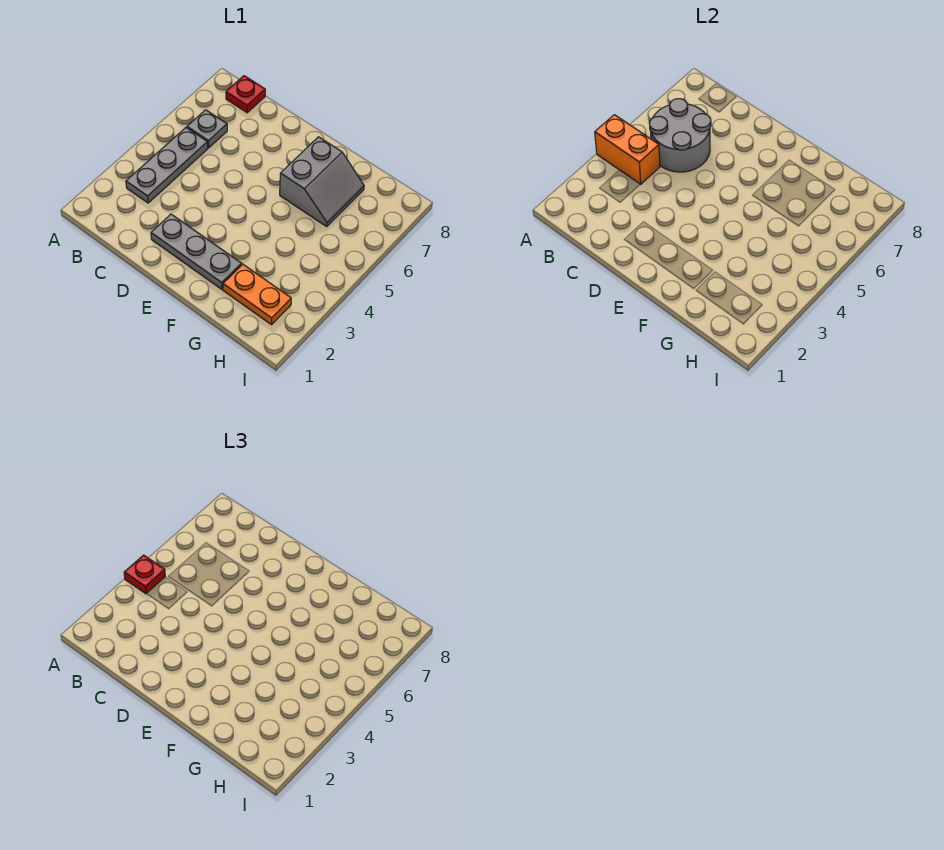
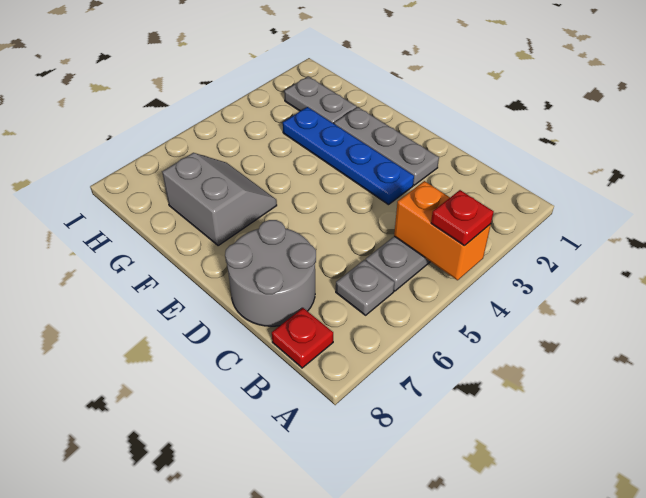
grey 2x2 round brick [649,99,711,172] -> grey 2x2 round brick moved to [225,220,316,326]
none -> blue 1x4 plate [283,107,414,205]
grey 2x2 slope [280,137,364,226] -> grey 2x2 slope turned to [162,153,277,246]
orange 1x2 plate [223,264,291,325] -> grey 1x2 plate [284,76,357,124]

